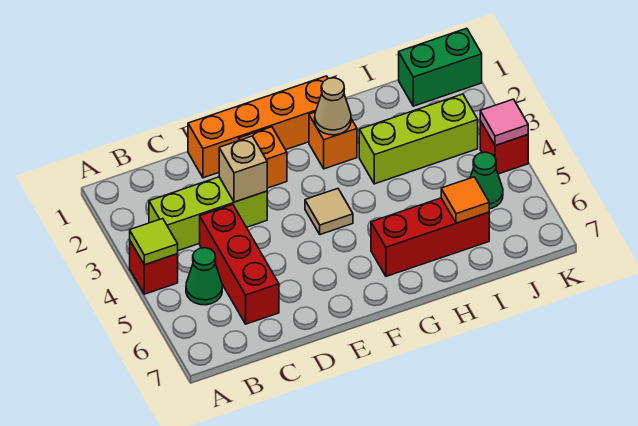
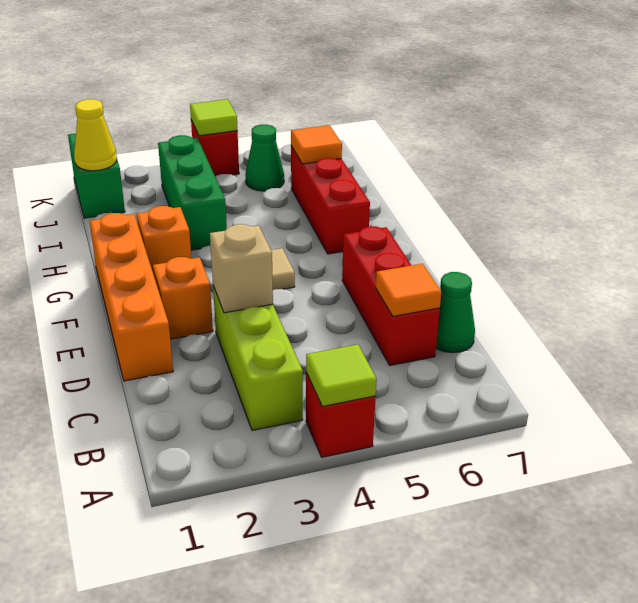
green 1x1 cone [186,248,222,305] -> green 1x1 cone moved to [436,272,475,353]
red 1x3 brick [200,205,279,324] -> red 1x3 brick turned to [342,226,440,365]
none -> orange 1x1 tile [376,264,441,316]
tan 1x1 cone [315,78,351,135] -> none
lime 1x3 brick [359,94,478,184] -> green 1x3 brick [158,135,227,250]
none -> yellow 1x1 cone [74,99,117,171]
pink 1x1 tile [480,99,528,146] -> lime 1x1 tile [190,99,238,136]

